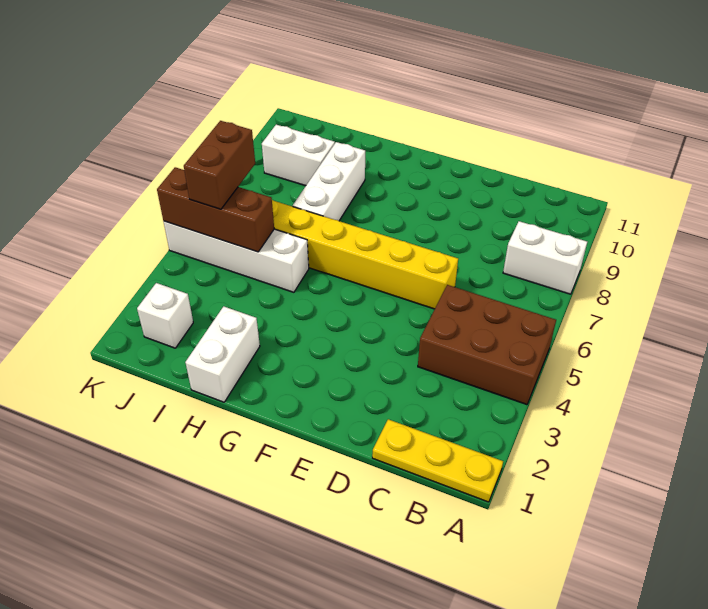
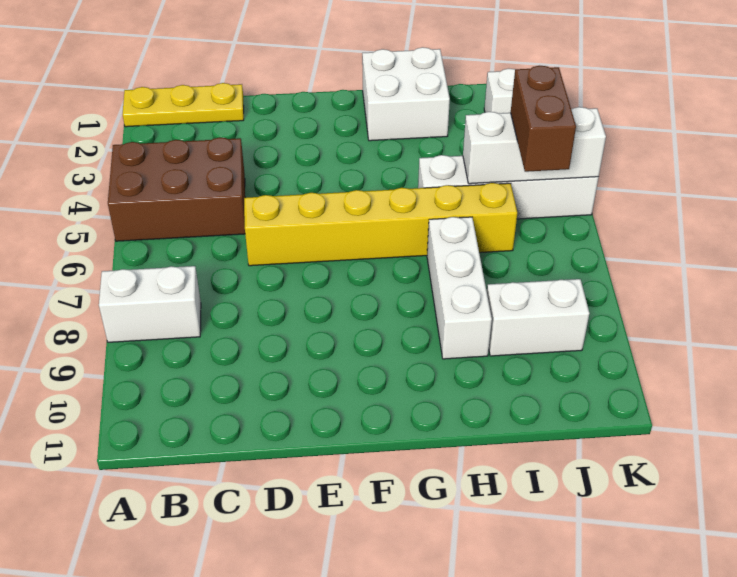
white 1x2 brick [185,306,260,402] -> white 2x2 brick [362,47,450,141]
brown 1x3 brick [157,167,274,252] -> white 1x3 brick [463,107,606,184]

